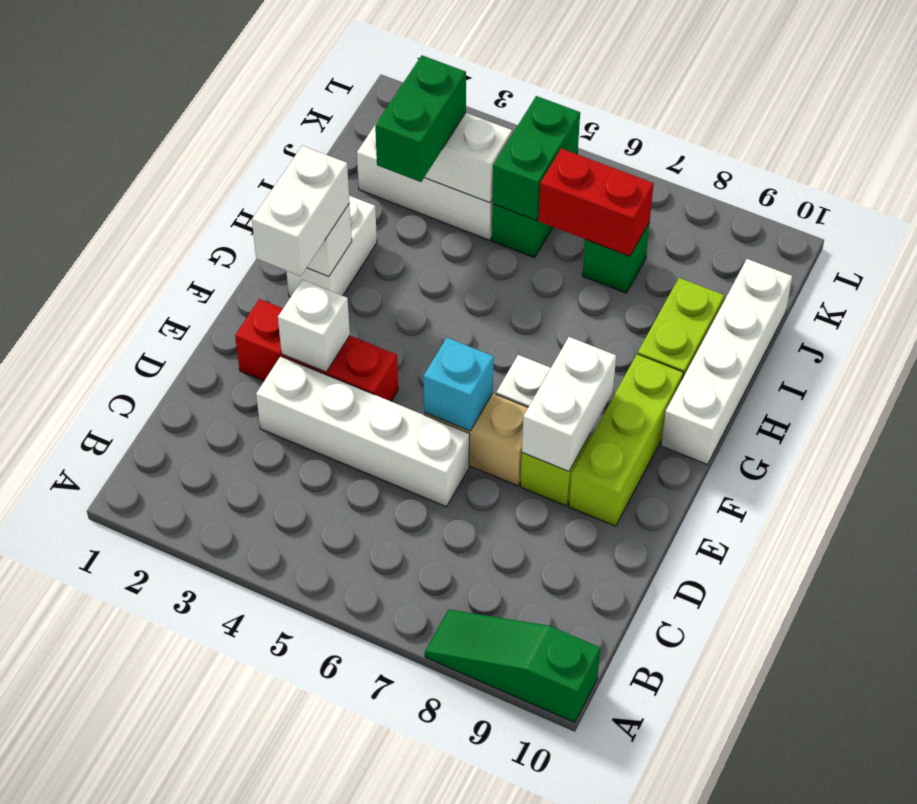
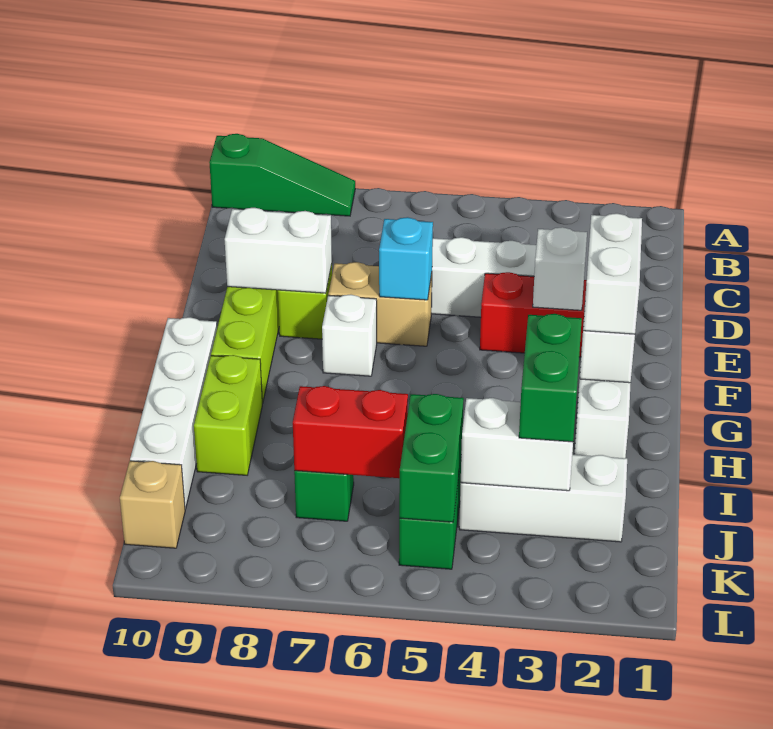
white 1x2 brick [522,337,616,471] -> white 1x2 brick turned to [225,208,332,293]
none -> tan 1x1 brick [120,461,185,548]

